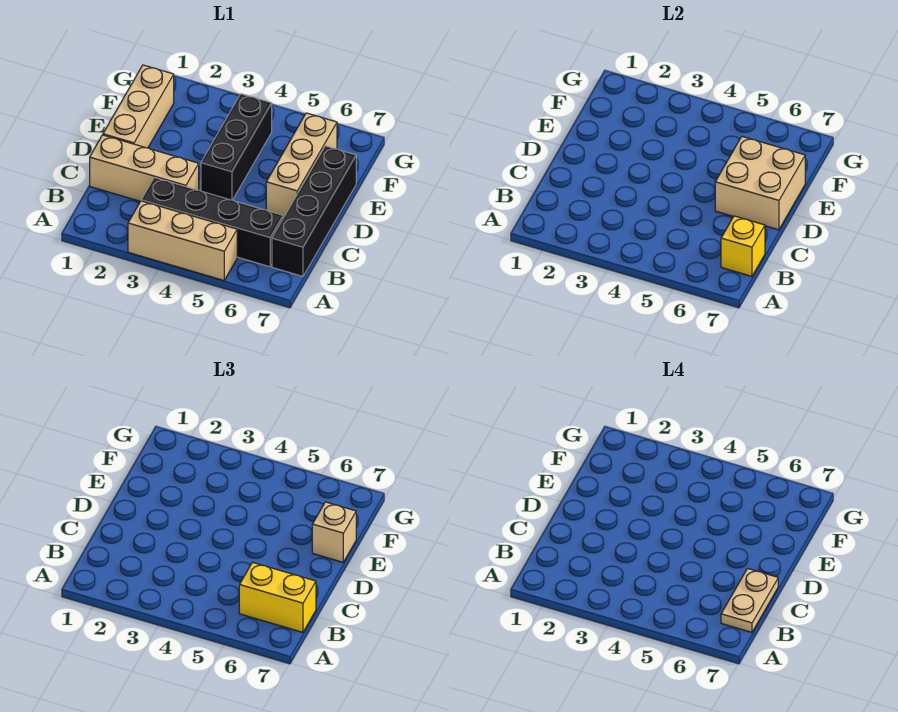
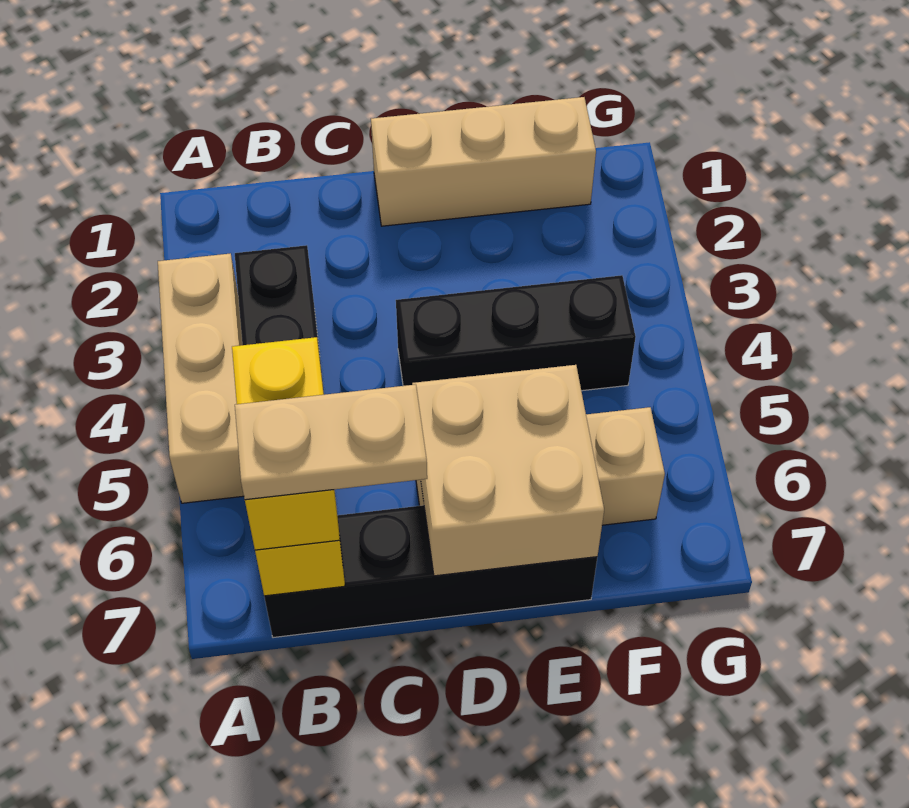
tan 1x3 brick [90,135,199,201] -> none
tan 1x1 brick [312,502,356,562] -> none

